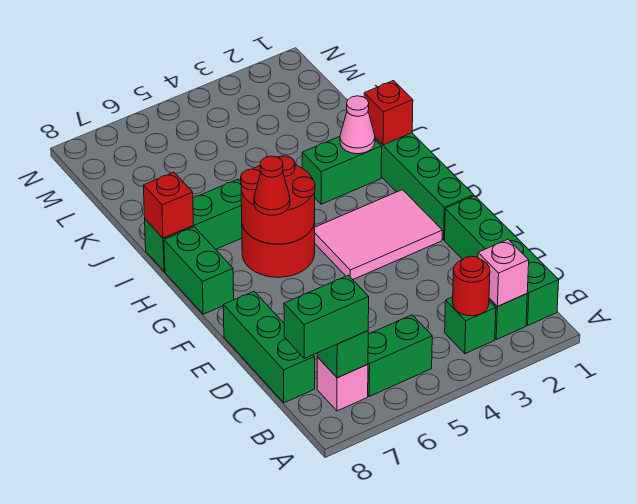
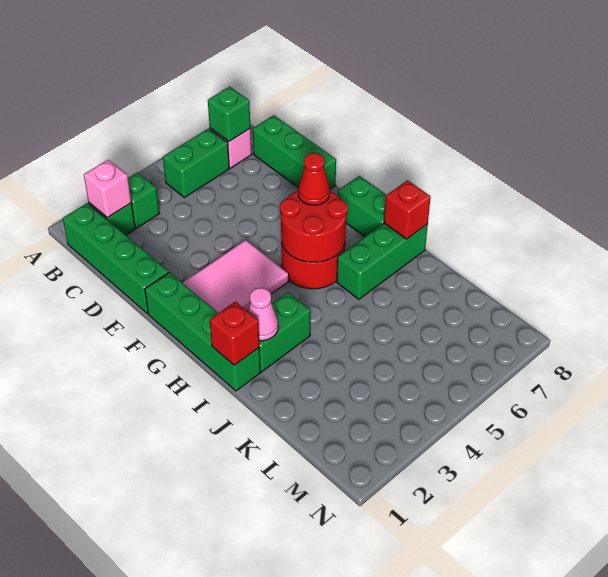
red 1x1 round brick [453,256,490,316] -> none
green 1x2 brick [284,275,369,358] -> none

